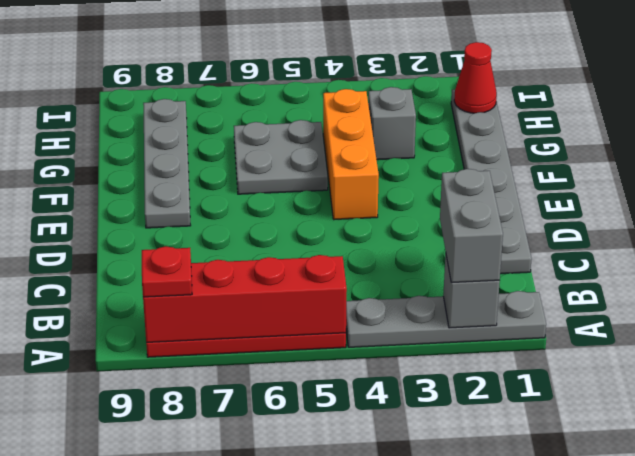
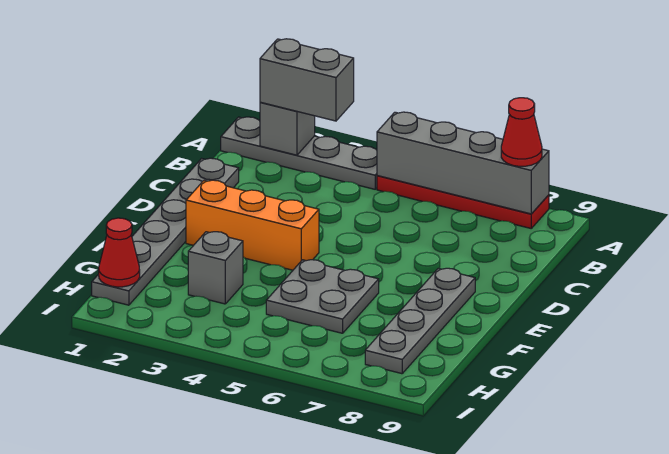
grey 1x2 brick [440,169,503,283] -> grey 1x2 brick turned to [260,39,354,121]
red 1x4 brick [143,255,347,342] -> grey 1x4 brick [377,112,549,214]
red 1x1 plate [142,246,192,297] -> red 1x1 cone [501,98,542,166]
orange 1x3 brick [323,89,379,219] -> orange 1x3 brick turned to [186,180,319,270]

